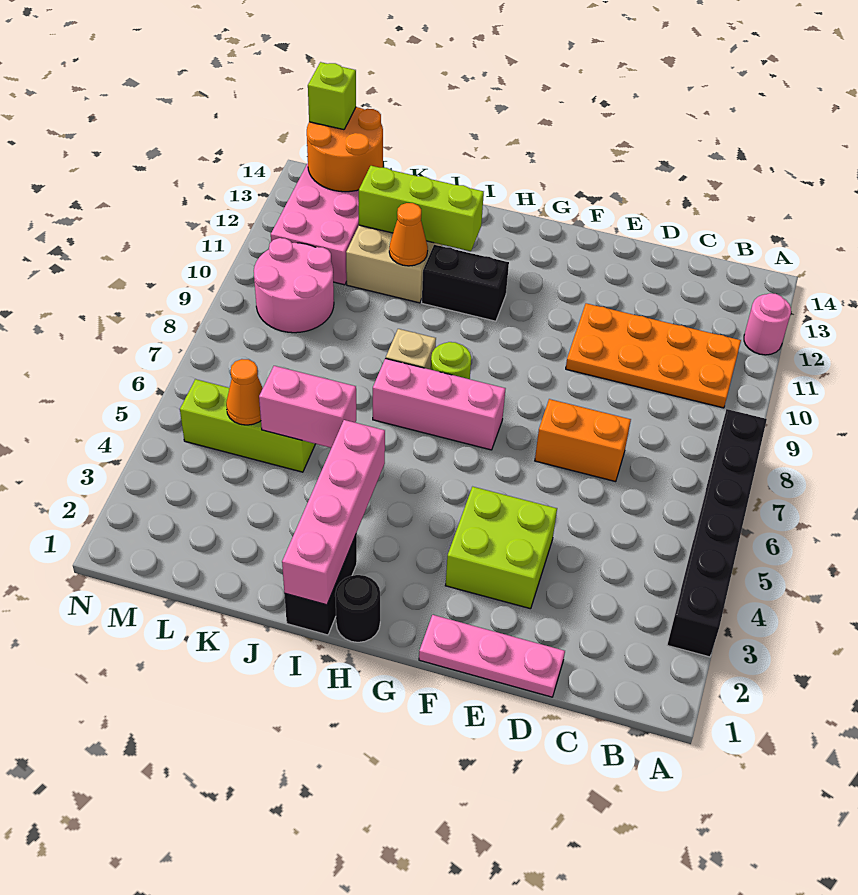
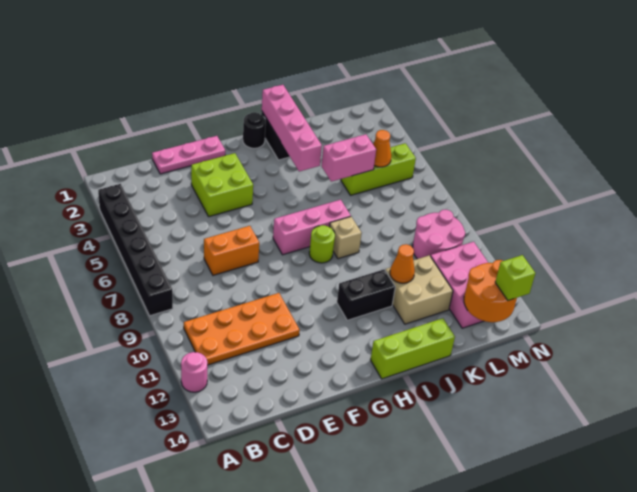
lime 1x3 brick [359,166,484,251] -> lime 1x3 brick moved to [371,318,455,379]

